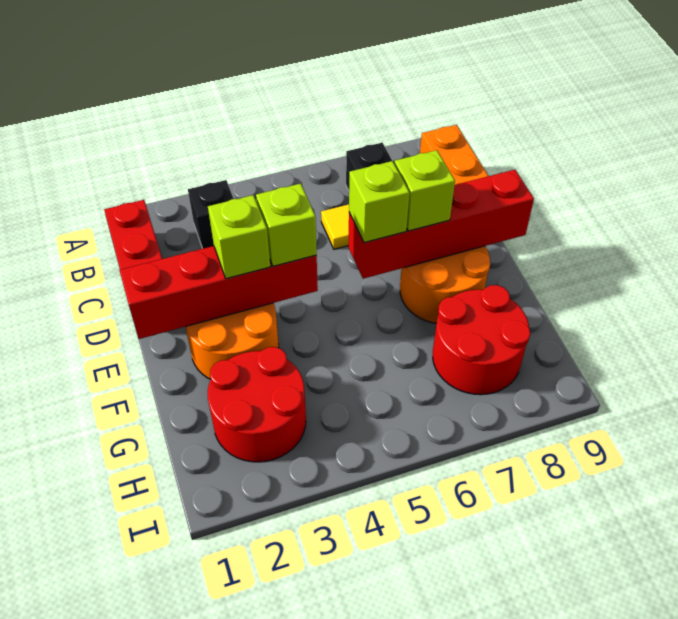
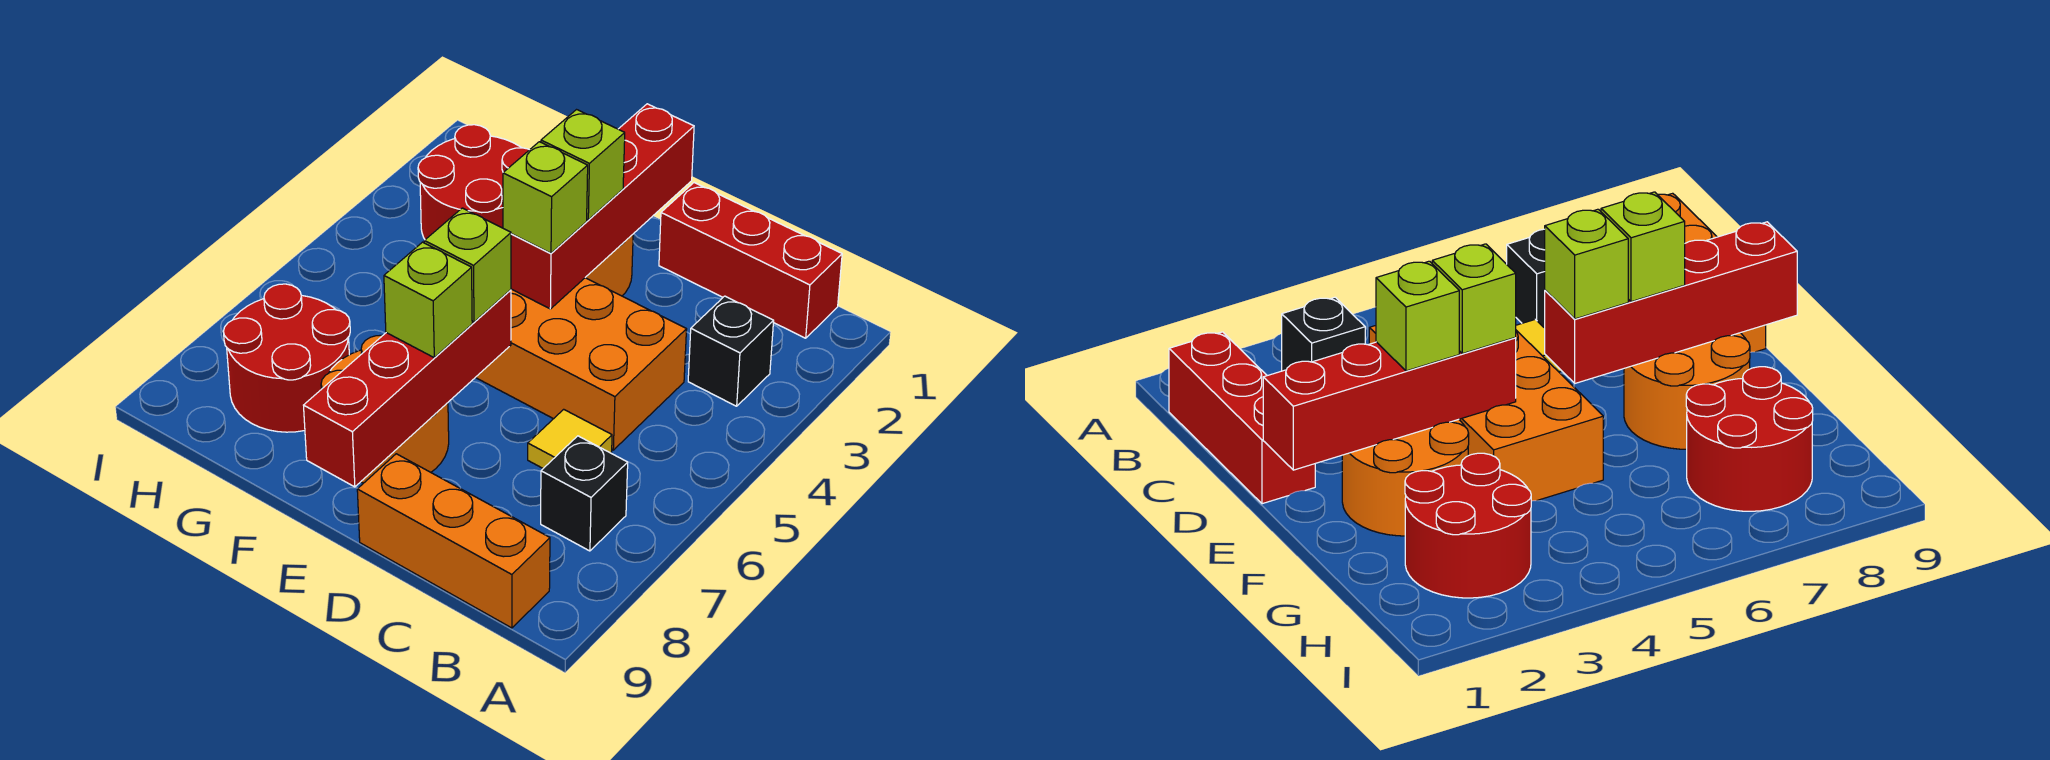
none -> orange 2x4 brick [475,278,687,450]

